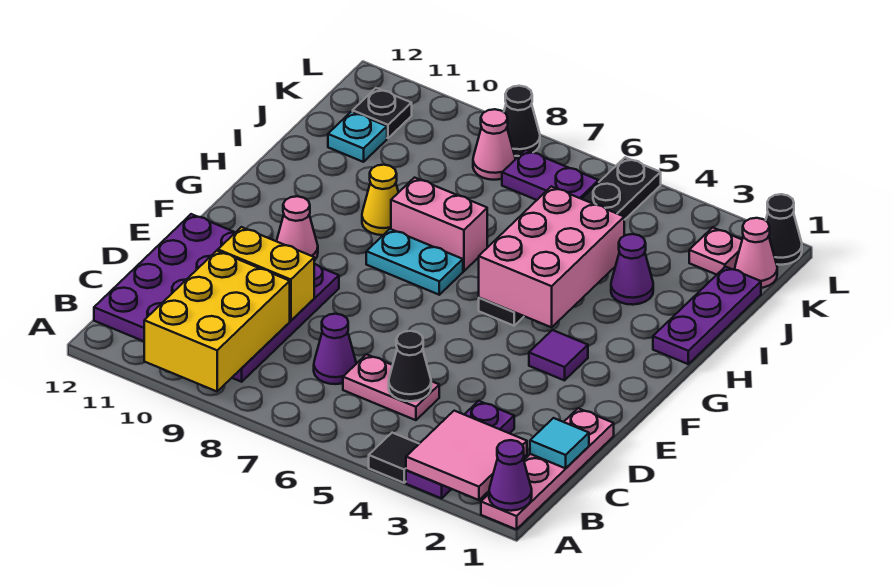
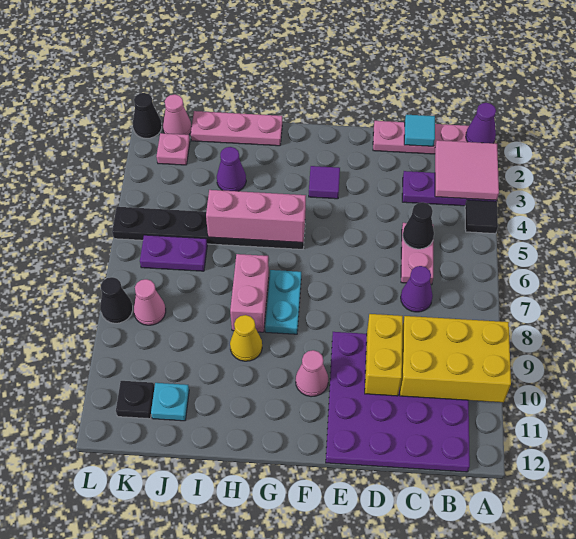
pink 2x3 brick [479,187,624,327] -> pink 1x3 brick [206,190,306,243]
purple 1x3 plate [653,267,761,364] -> pink 1x3 plate [191,111,282,146]
purple 1x2 plate [502,150,599,200] -> purple 1x2 plate turned to [140,235,207,271]

